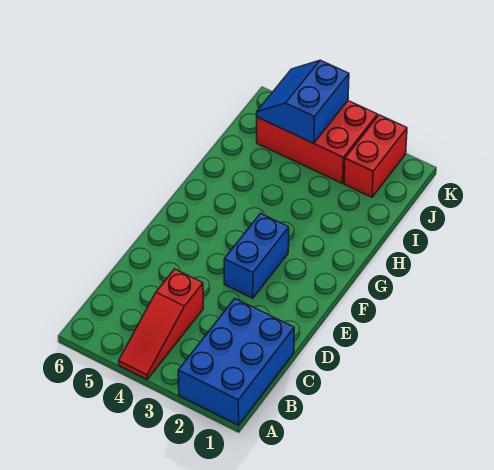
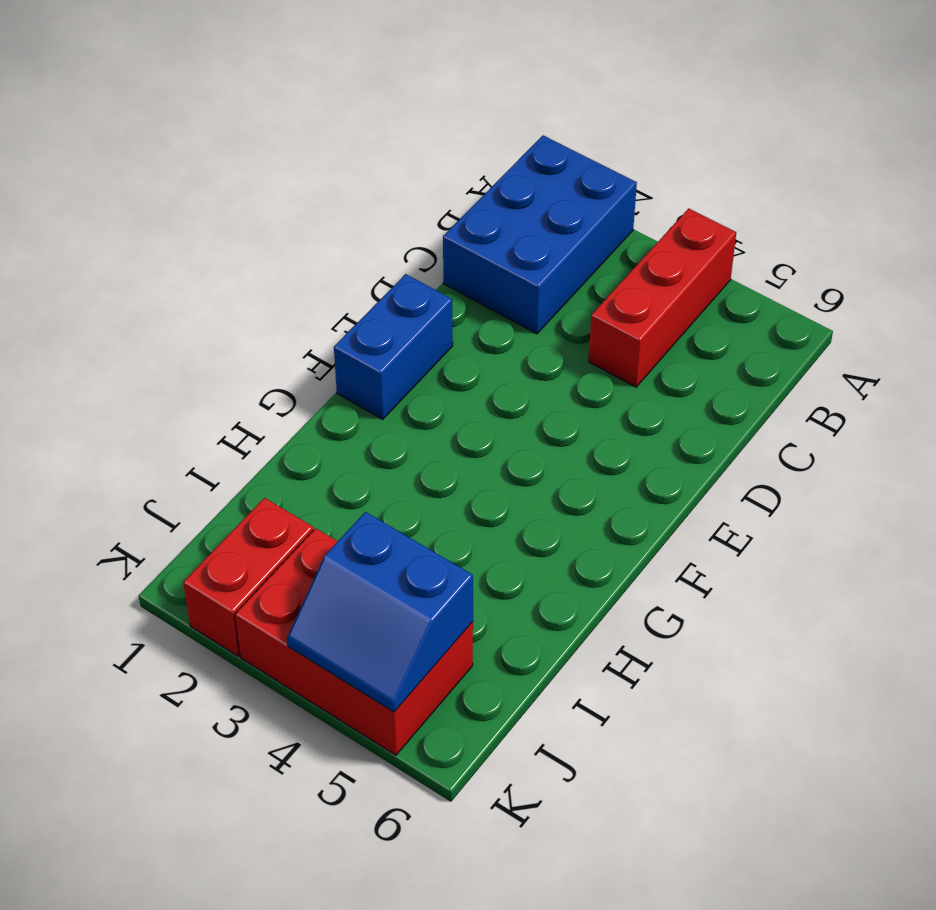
red 1x3 slope [119,269,203,379] -> red 1x3 brick [589,208,736,387]
blue 1x2 brick [224,214,289,298] -> blue 1x2 brick moved to [334,274,453,419]
blue 2x2 slope [257,60,349,143] -> blue 2x2 slope turned to [287,512,473,712]

